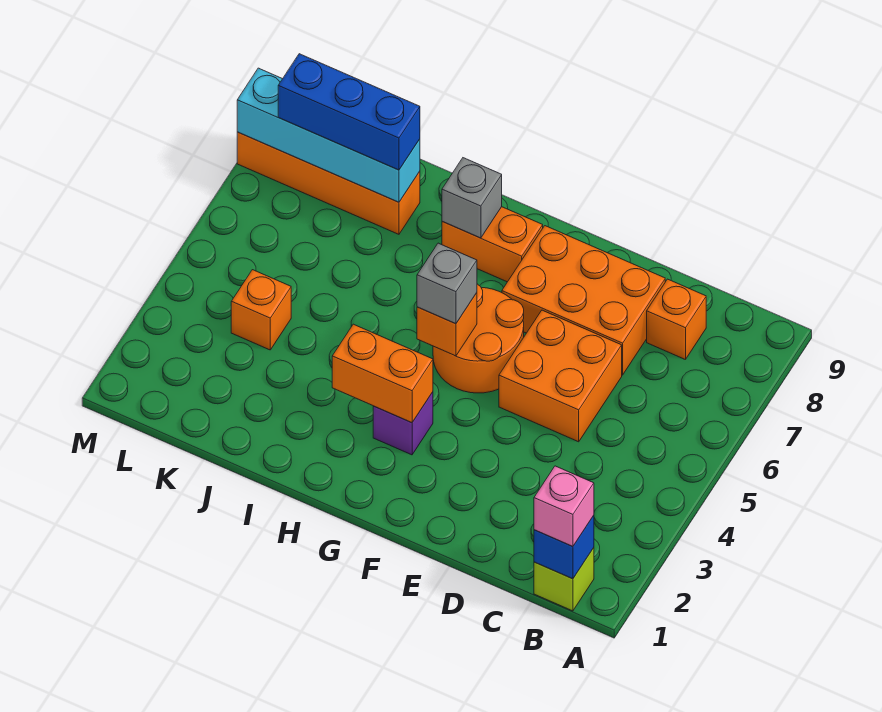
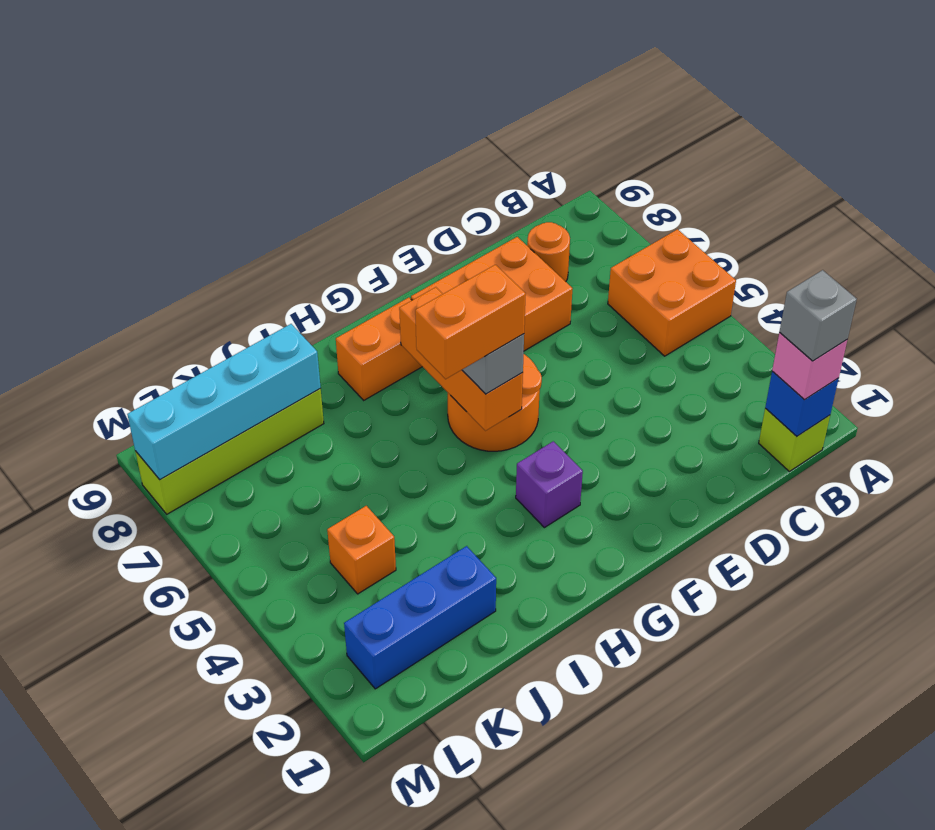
orange 1x1 brick [647,279,706,360] -> orange 1x1 round brick [527,222,570,281]
orange 2x2 brick [499,310,622,442] -> orange 2x2 brick moved to [608,229,736,356]
orange 1x2 brick [332,324,433,423] -> orange 1x2 brick moved to [415,265,526,379]
orange 1x1 brick [417,293,477,356] -> orange 1x3 brick [399,287,523,431]
grey 1x1 brick [442,158,502,238] -> grey 1x1 brick moved to [779,270,857,361]
orange 1x4 brick [237,132,420,234] -> lime 1x4 brick [135,388,324,514]
blue 1x3 brick [278,54,420,170] -> blue 1x3 brick moved to [344,546,496,689]

